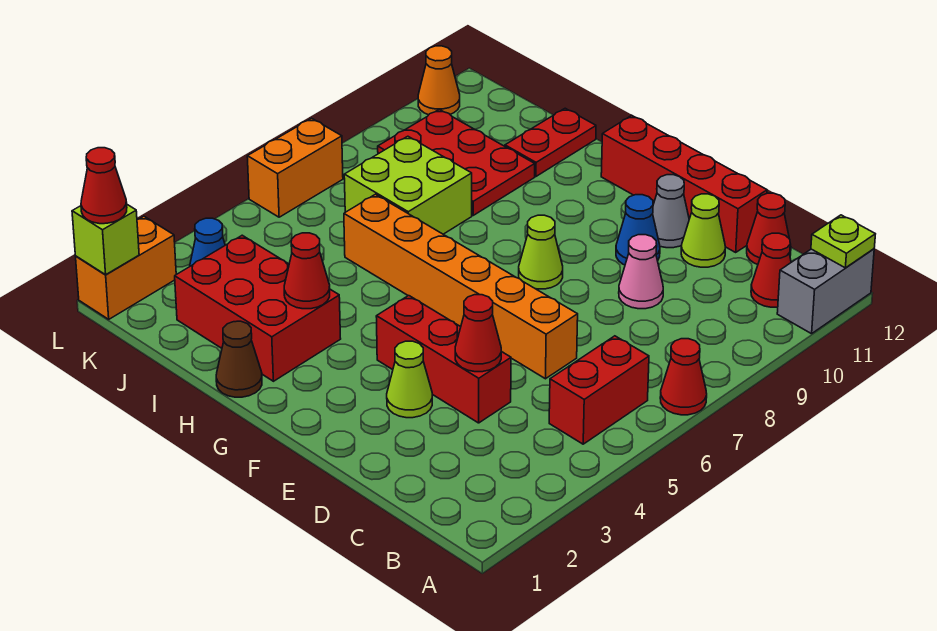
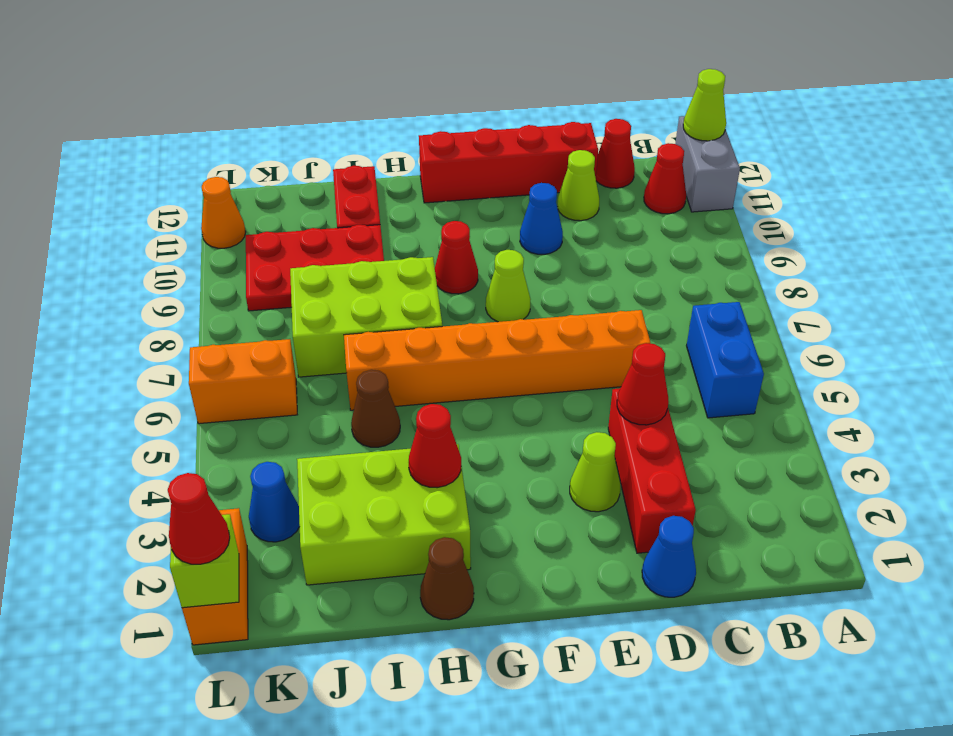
red 1x1 cone [660,339,707,415] -> red 1x1 cone moved to [435,221,478,294]
lime 1x1 plate [811,215,875,268] -> lime 1x1 cone [683,69,726,141]
red 1x2 brick [549,336,649,444] -> blue 1x2 brick [687,302,764,418]
none -> blue 1x1 cone [642,516,696,597]
red 1x3 brick [376,296,511,423] -> red 1x3 brick turned to [608,388,696,553]
pink 1x1 cone [619,235,663,309] -> none
grey 1x1 cone [653,175,689,248] -> none
red 2x3 brick [175,235,341,381] -> lime 2x3 brick [297,444,471,585]
none -> brown 1x1 cone [351,370,400,447]
lime 2x2 brick [344,136,472,234] -> lime 2x3 brick [290,257,442,377]
orange 1x2 brick [247,118,343,217] -> orange 1x2 brick turned to [189,339,297,424]

